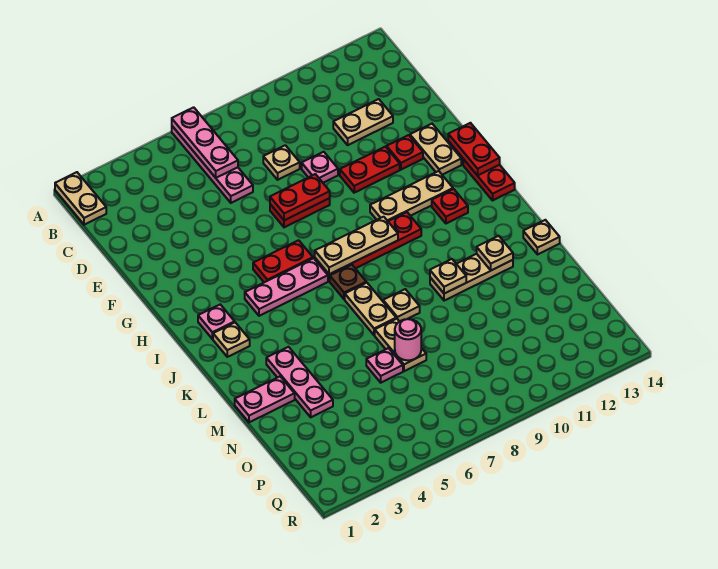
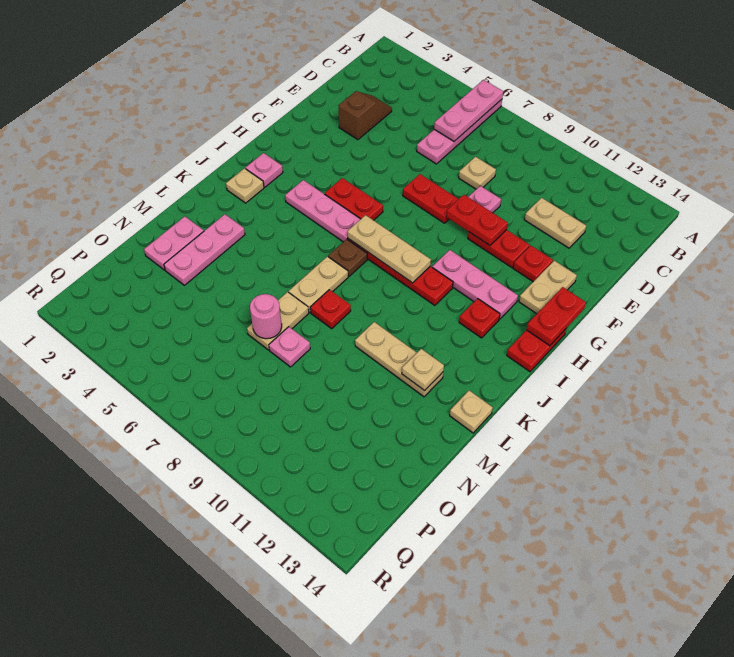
tan 1x2 plate [55,172,106,225] -> none
none -> brown 1x2 slope [339,91,392,140]
red 1x2 plate [270,174,330,220] -> red 1x2 plate moved to [446,195,508,245]
tan 1x3 plate [370,171,453,221] -> pink 1x3 plate [432,250,518,319]
tan 1x1 plate [383,289,420,321] -> red 1x1 plate [310,290,351,328]
tan 1x1 plate [430,259,466,294] -> none
pink 1x2 plate [235,377,295,422] -> pink 1x2 plate turned to [144,216,204,270]
pink 1x1 plate [366,348,403,383] -> pink 1x1 plate moved to [269,327,310,367]

